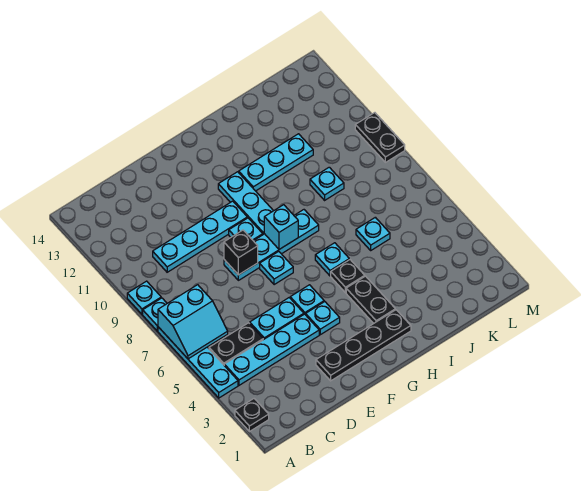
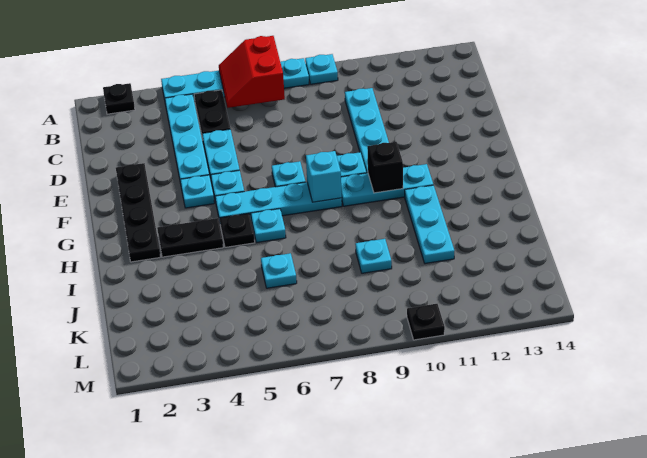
cyan 2x2 slope [158,285,228,359] -> red 2x2 slope [219,36,285,108]
cyan 1x4 plate [224,210,319,280] -> cyan 1x4 plate turned to [215,182,342,221]
black 1x1 brick [224,230,258,275] -> black 1x1 brick moved to [367,142,403,193]
black 1x2 plate [355,113,405,162] -> black 1x1 plate [407,304,445,340]

